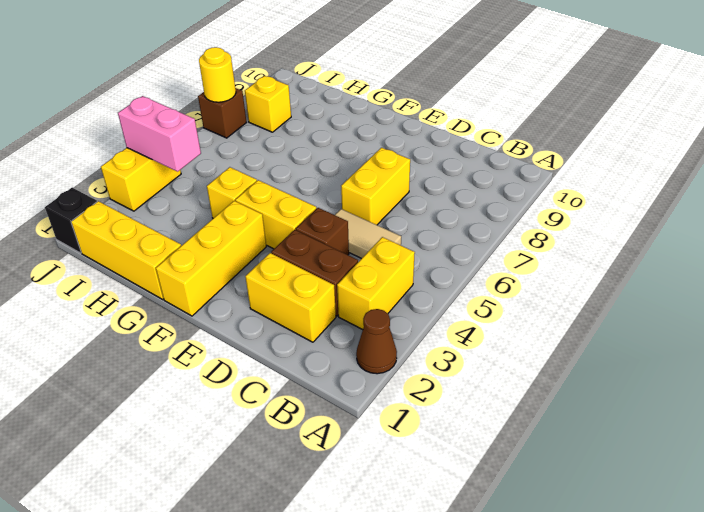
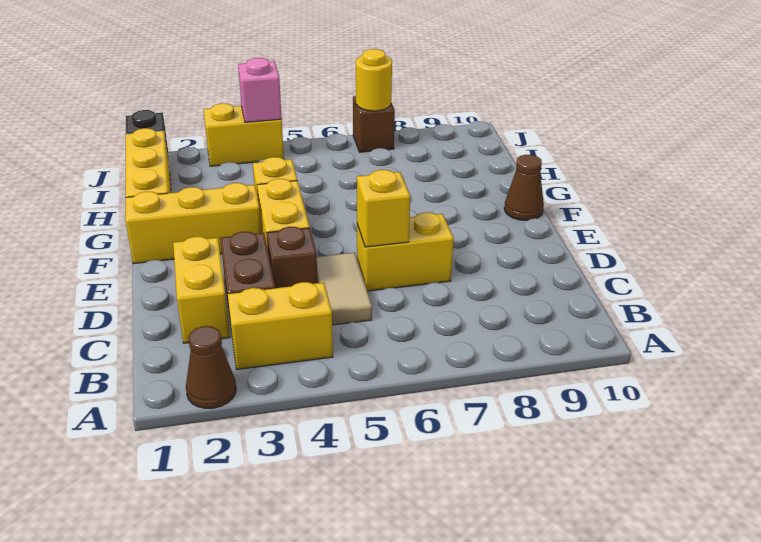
none -> brown 1x1 cone [504,155,544,220]
pink 1x2 brick [118,96,201,172] -> pink 1x1 brick [238,58,282,122]
yellow 1x1 brick [245,76,291,132] -> yellow 1x1 brick moved to [357,170,410,247]

